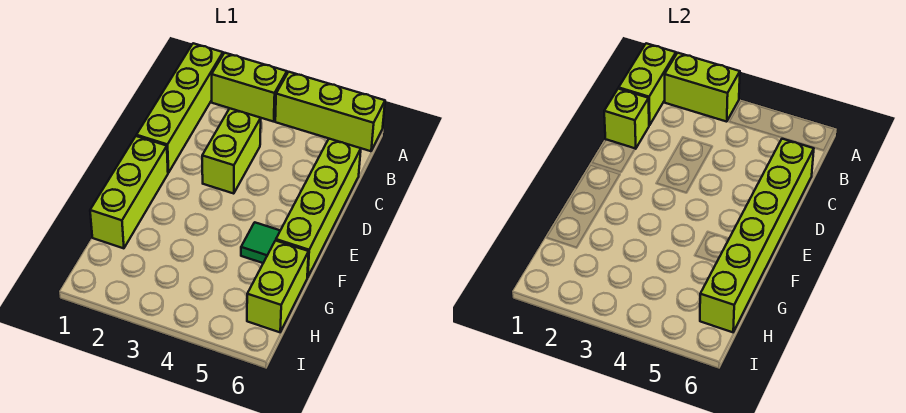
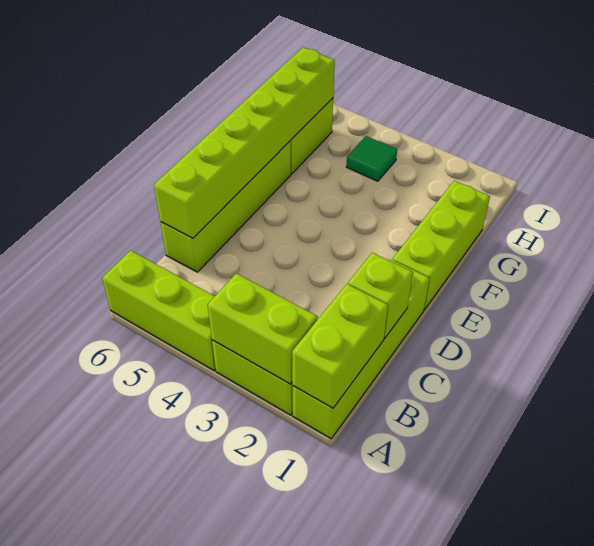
lime 1x2 brick [202,108,261,194] -> none
green 1x1 tile [241,222,280,263] -> green 1x1 tile moved to [346,136,397,181]

